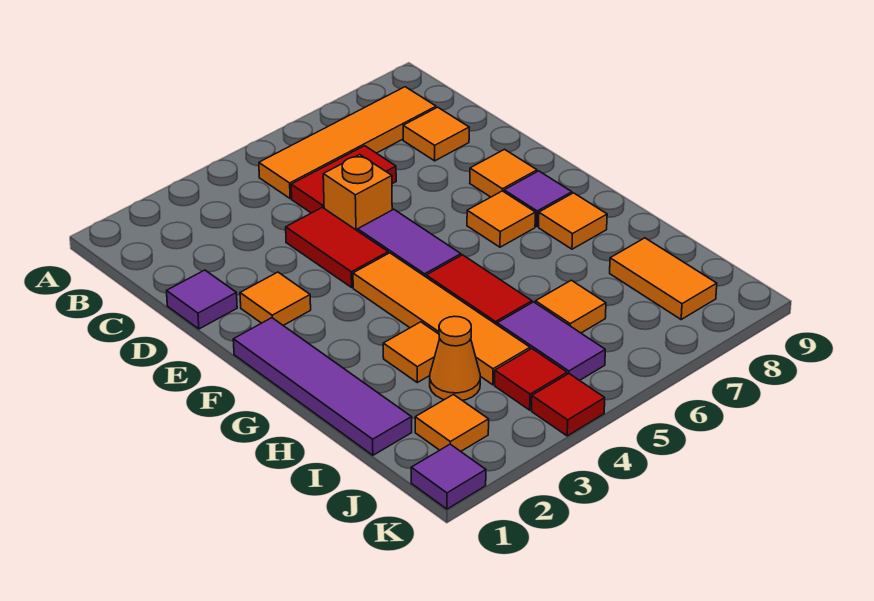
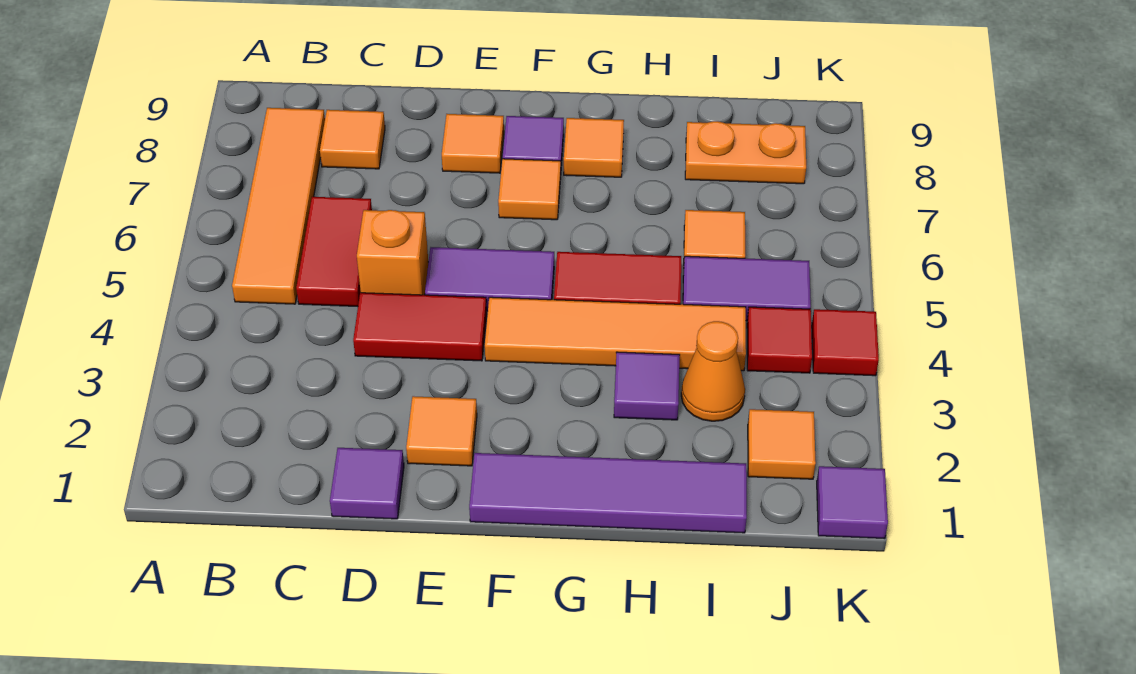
orange 1x1 tile [383,322,440,383] -> purple 1x1 tile [614,352,680,420]
orange 1x2 tile [610,238,717,319] -> orange 1x2 plate [685,121,806,184]

